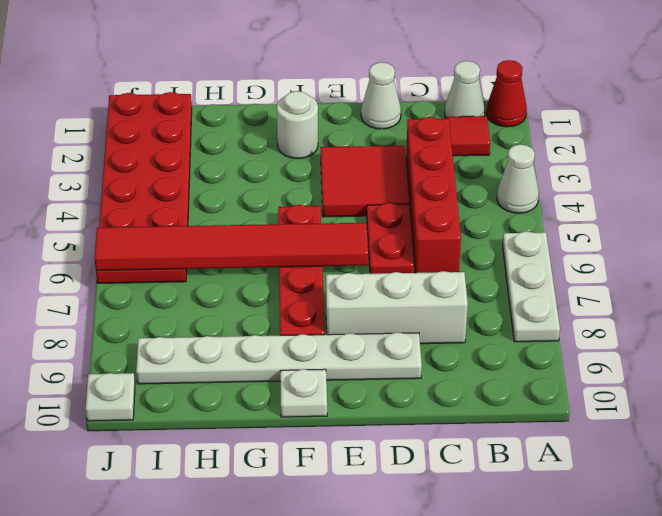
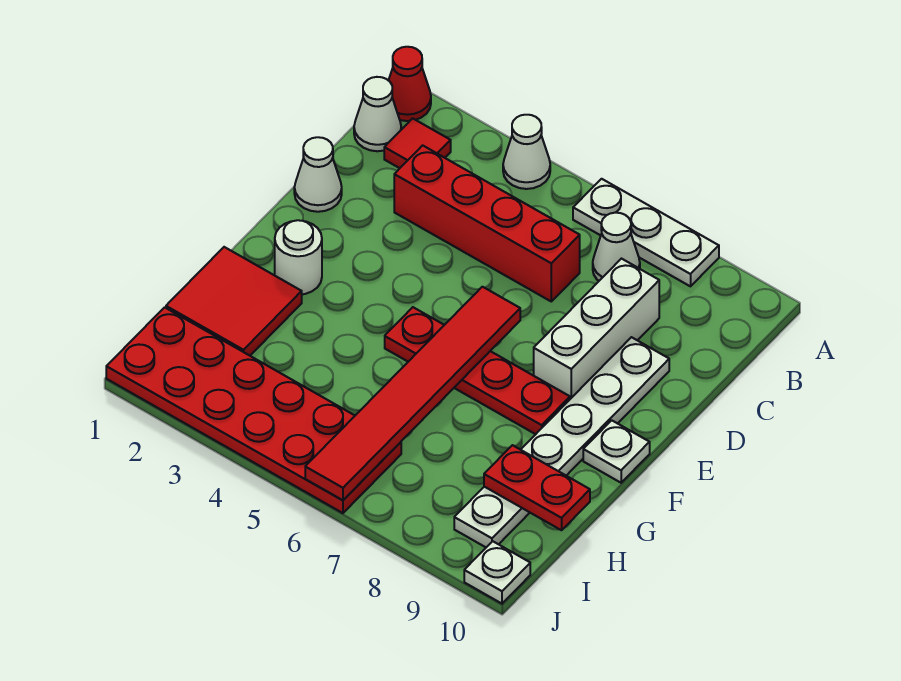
none -> white 1x1 cone [593,213,640,281]
red 2x2 tile [321,146,409,217] -> red 2x2 tile moved to [166,247,302,356]
red 1x2 plate [367,203,414,274] -> red 1x2 plate moved to [484,445,590,530]

